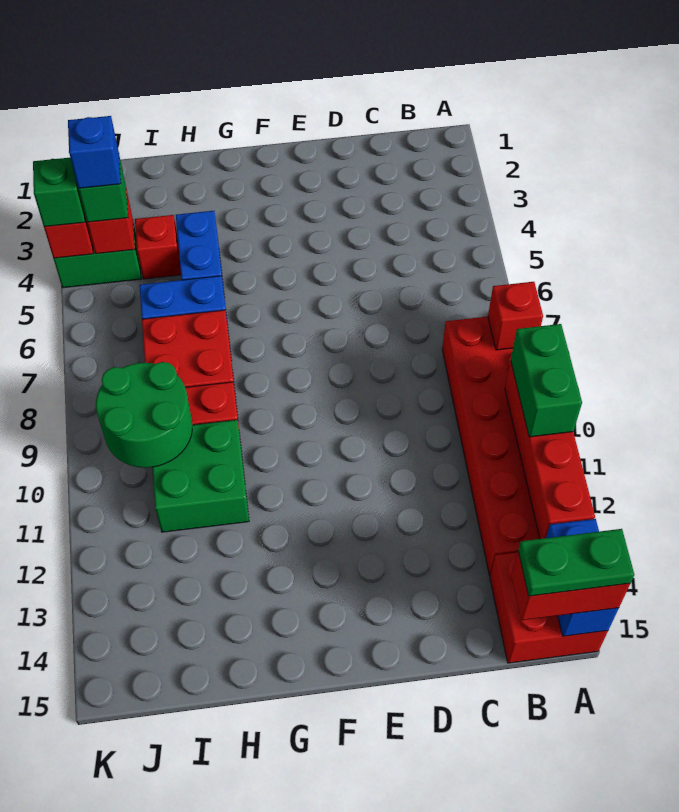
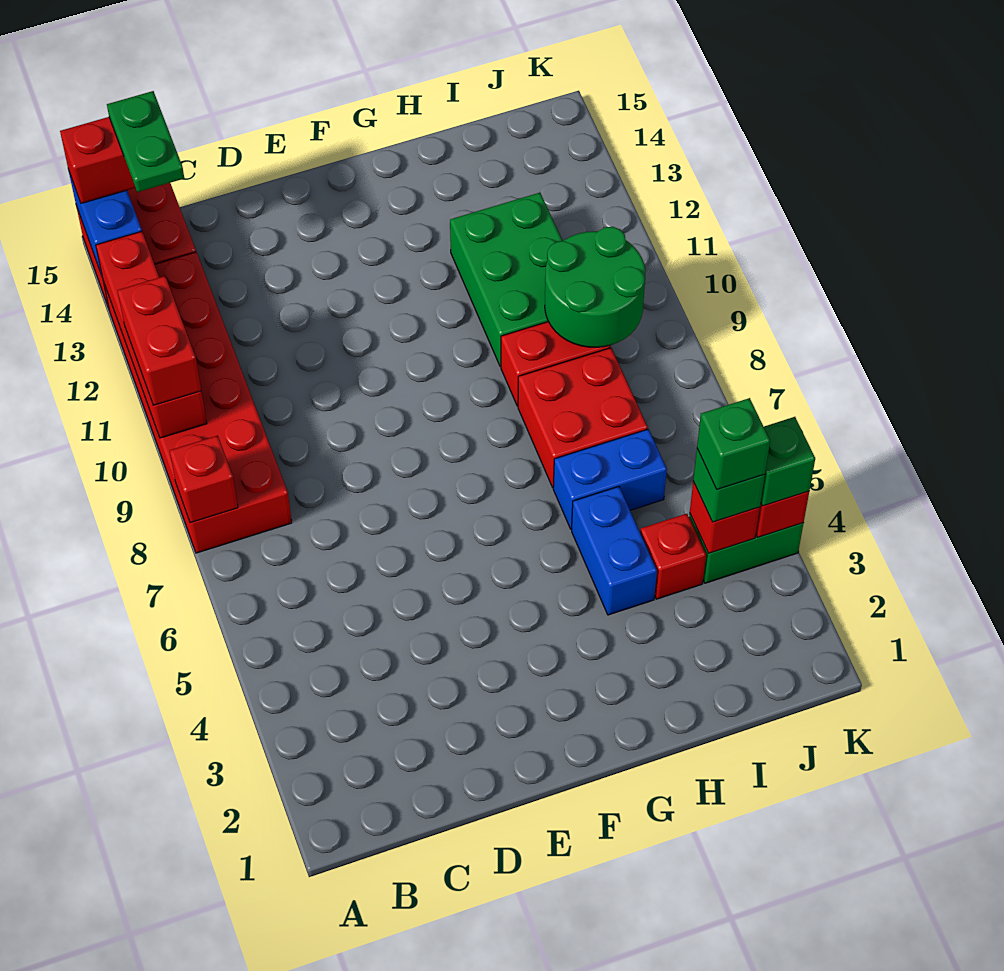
green 1x2 brick [511,324,582,437] -> red 1x2 brick [117,276,201,405]
green 1x2 plate [518,529,634,596] -> green 1x2 plate turned to [107,91,184,192]
green 2x2 brick [152,420,249,532] -> green 2x3 brick [450,193,562,366]
blue 1x1 brick [68,116,121,188] -> green 1x1 brick [697,398,770,490]

